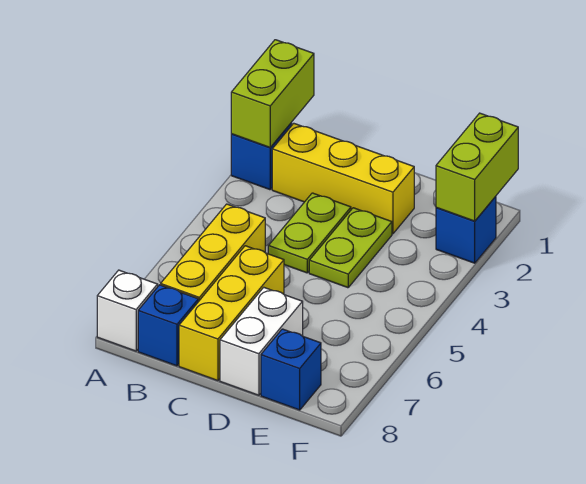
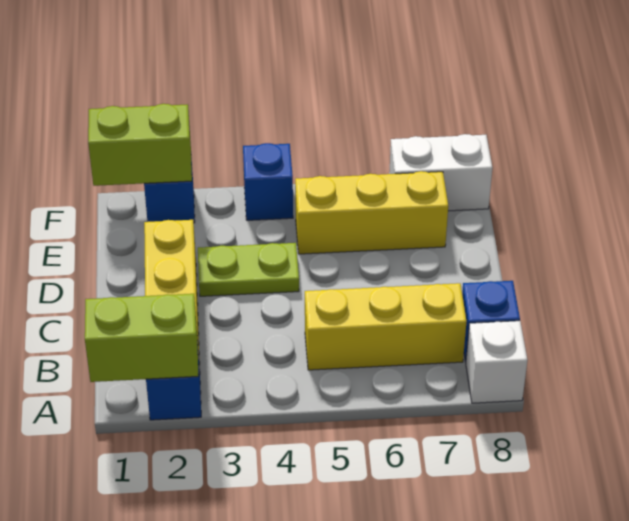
lime 1x2 plate [268,193,351,273] -> none
yellow 1x3 brick [179,246,284,381] -> yellow 1x3 brick moved to [295,171,448,254]
white 1x2 brick [220,287,303,395] -> white 1x2 brick moved to [389,134,492,211]
blue 1x1 brick [261,329,321,410] -> blue 1x1 brick moved to [243,143,293,220]

